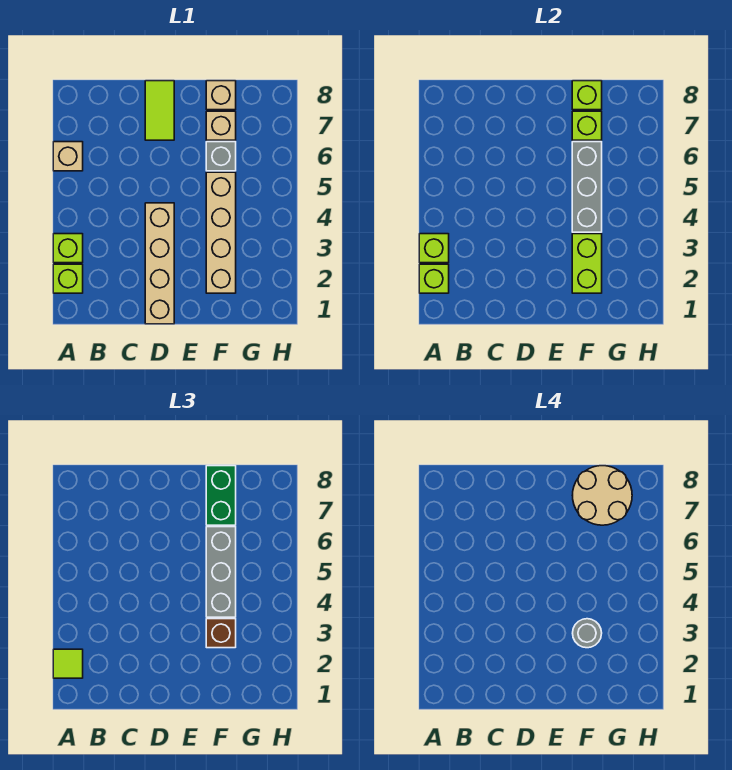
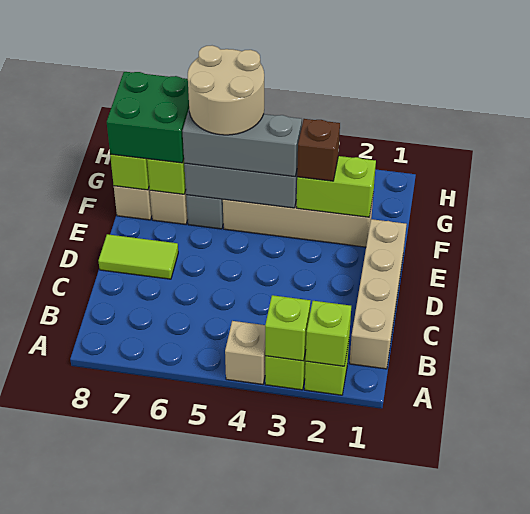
lime 1x1 tile [53,649,83,678] -> none
tan 1x1 brick [53,142,83,171] -> tan 1x1 brick moved to [225,321,265,384]
tan 1x4 brick [145,203,174,324] -> tan 1x4 brick turned to [350,219,407,369]
grey 1x1 round brick [573,619,602,648] -> none
green 1x2 brick [206,466,236,525] -> green 2x2 brick [107,72,189,163]
tan 2x2 round brick [572,466,632,525] -> tan 2x2 round brick moved to [188,46,264,135]

